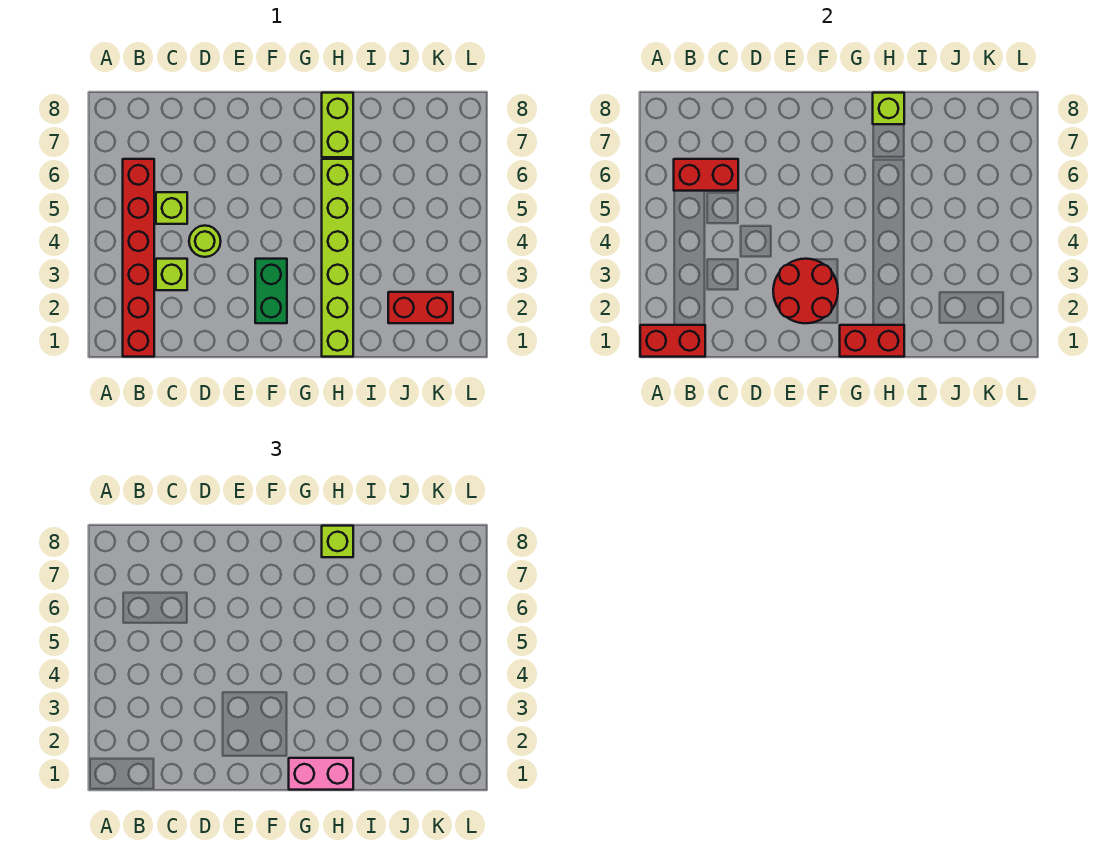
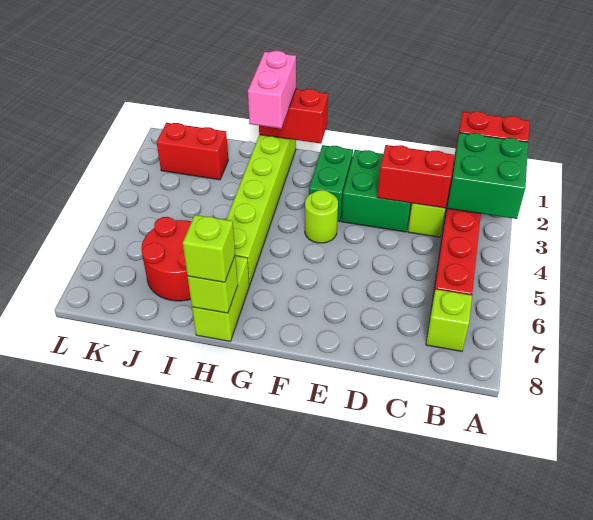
none -> green 2x2 brick [447,133,528,219]
red 1x2 brick [674,159,738,191] -> red 1x2 brick moved to [377,145,454,208]
lime 1x1 brick [156,192,187,224] -> lime 1x1 brick moved to [426,289,472,351]
none -> green 2x2 brick [341,150,412,232]
lime 1x1 round brick [189,226,221,257] -> lime 1x1 round brick moved to [305,190,338,243]
red 2x2 round brick [773,259,838,323] -> red 2x2 round brick moved to [141,217,192,301]
pink 1x2 brick [289,758,353,790] -> pink 1x2 brick turned to [248,51,296,129]

